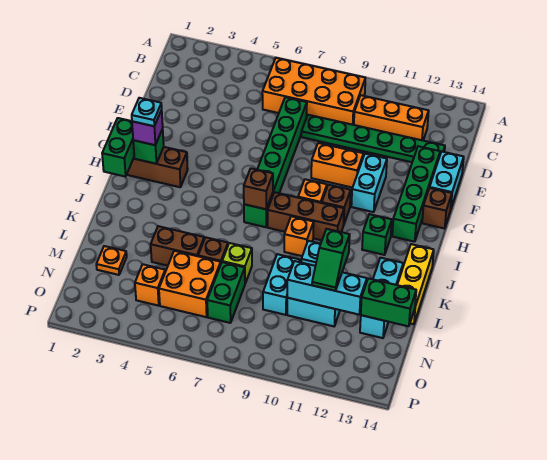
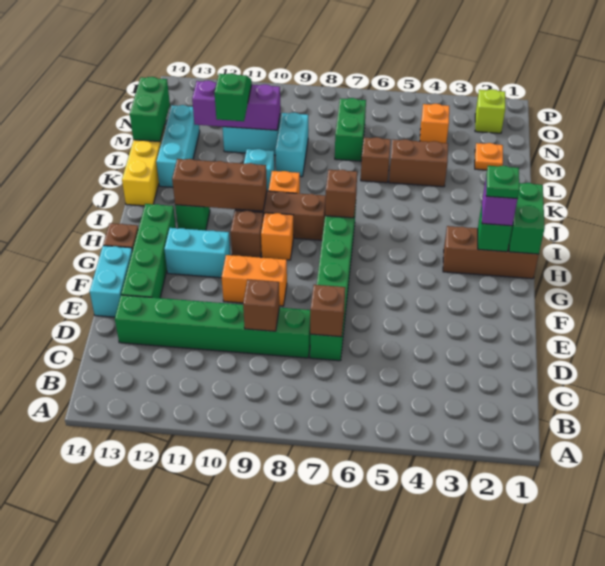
orange 2x4 brick [262,58,365,125] -> none
orange 1x3 brick [354,95,429,140] -> none
none -> brown 1x1 brick [310,285,345,337]
green 1x6 plate [301,115,445,162] -> green 1x6 brick [115,295,310,358]
none -> brown 1x1 brick [243,280,279,331]
cyan 1x2 brick [351,154,387,212] -> cyan 1x2 brick turned to [164,228,230,278]
cyan 1x1 plate [132,98,162,126] -> green 1x1 plate [486,166,519,199]
none -> brown 1x3 brick [172,159,267,211]
lime 1x1 brick [222,243,252,283] -> lime 1x1 brick moved to [475,89,505,133]
orange 2x2 brick [159,251,221,317] -> none
cyan 1x3 brick [287,261,367,314] -> purple 1x3 brick [192,80,280,130]
green 1x2 brick [361,278,416,326] -> green 1x2 brick turned to [130,77,170,142]

